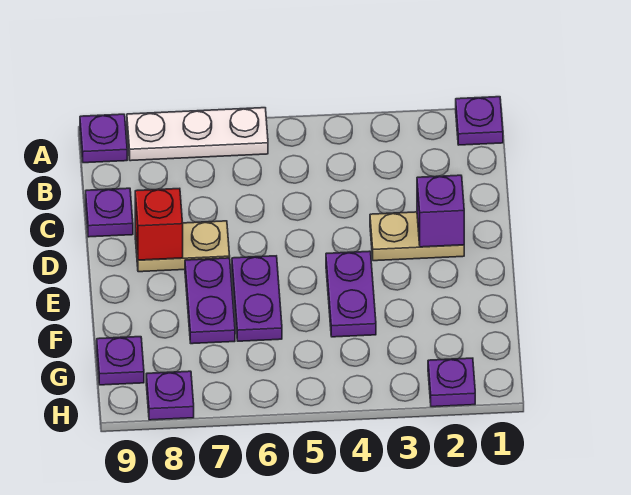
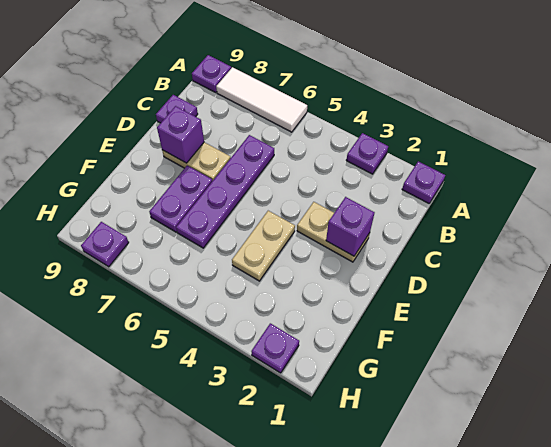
white 1x3 plate [127,108,268,161] -> white 1x3 tile [216,67,307,132]
red 1x1 brick [135,188,183,260] -> purple 1x1 brick [157,106,204,163]
purple 1x2 plate [326,251,376,337] -> tan 1x2 plate [232,211,295,281]
purple 1x2 plate [232,256,282,341] -> purple 1x4 plate [176,135,274,248]
purple 1x1 plate [97,337,144,385] -> purple 1x1 plate moved to [346,133,388,174]

